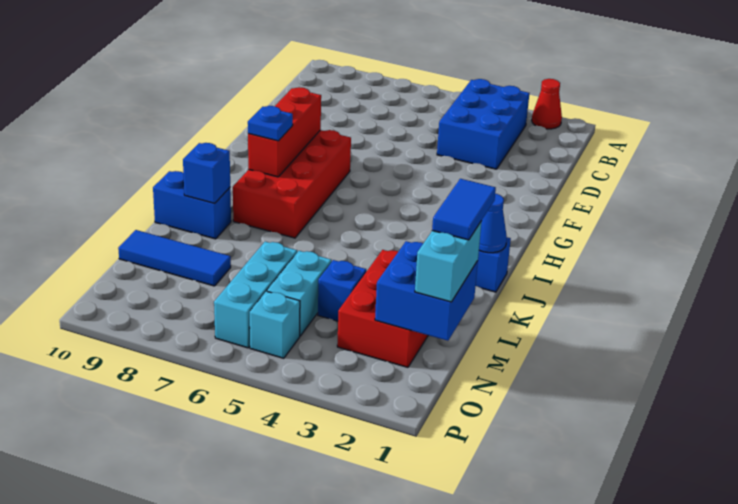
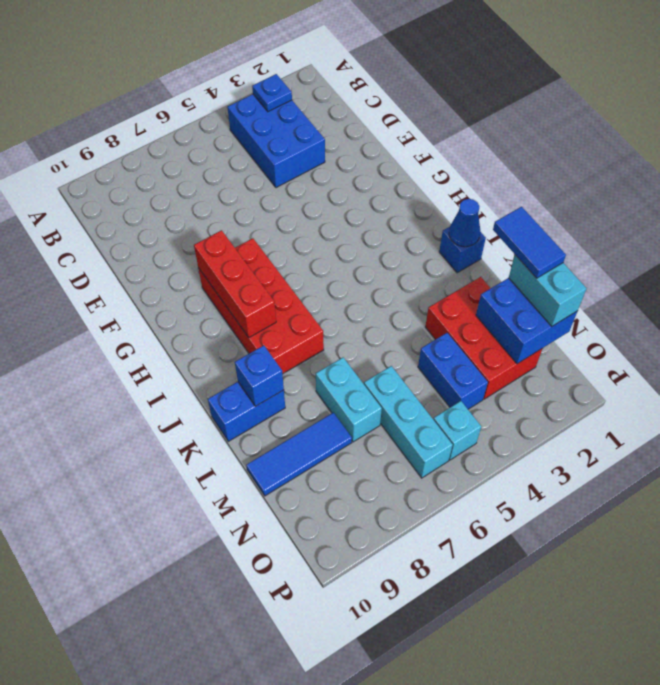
red 1x1 cone [532,79,562,129] -> none
blue 1x1 plate [248,106,293,141] -> blue 1x1 plate moved to [252,74,292,112]
blue 1x1 brick [318,260,366,321] -> blue 1x2 brick [418,333,488,409]
cyan 1x2 brick [267,251,332,336] -> cyan 1x2 brick moved to [316,358,382,442]

